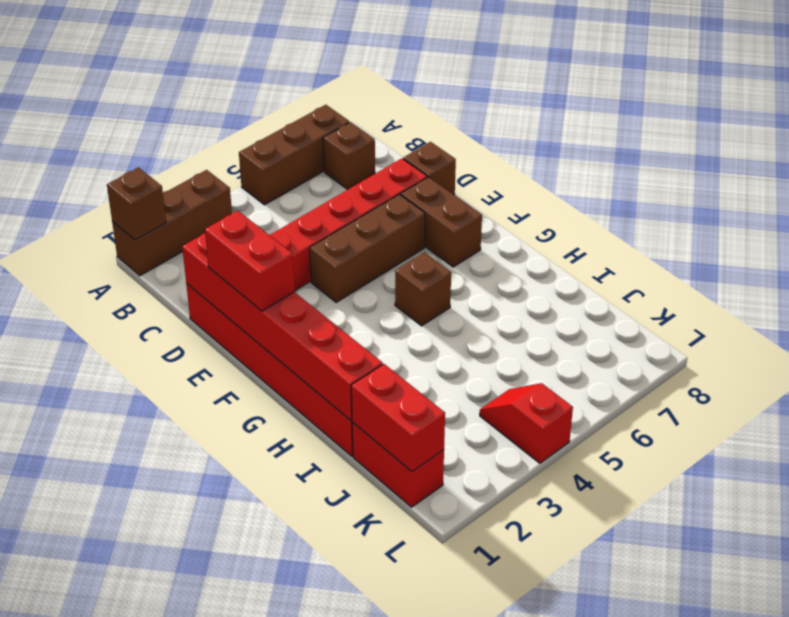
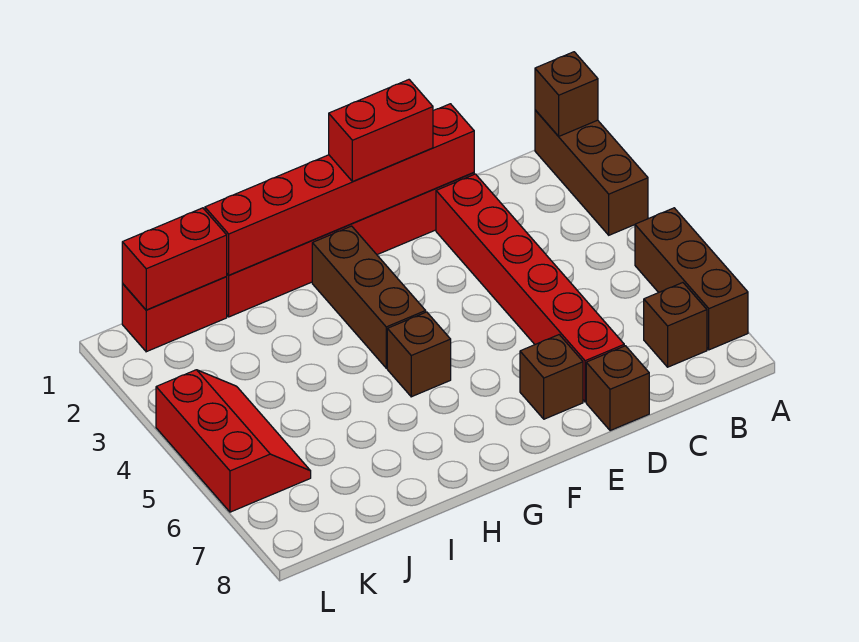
brown 1x3 brick [310,194,425,302] -> brown 1x3 brick moved to [312,226,426,368]
brown 1x2 brick [401,177,482,267] -> brown 1x1 brick [520,335,583,419]
red 1x2 slope [480,383,573,463] -> red 2x3 slope [156,370,311,512]

